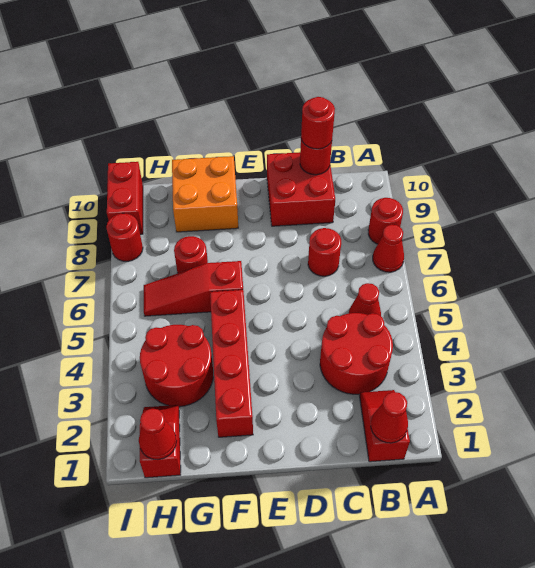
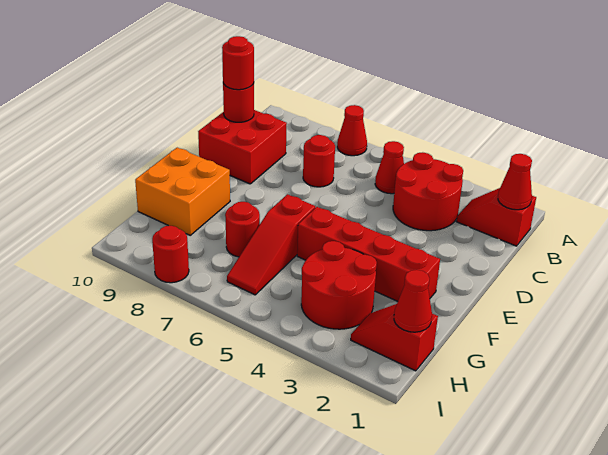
red 1x1 round brick [368,198,403,244] -> none
red 1x2 brick [107,162,143,234] -> none

